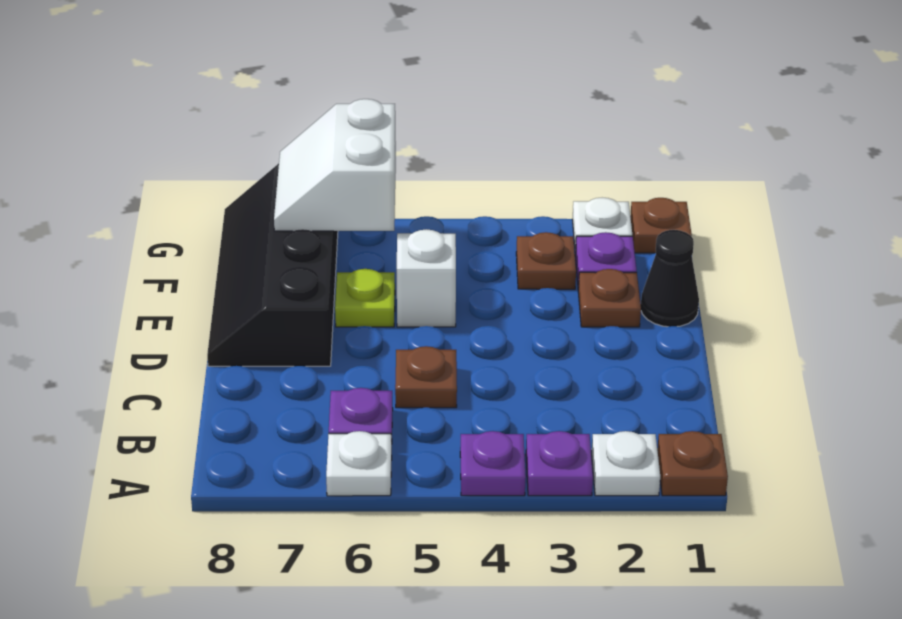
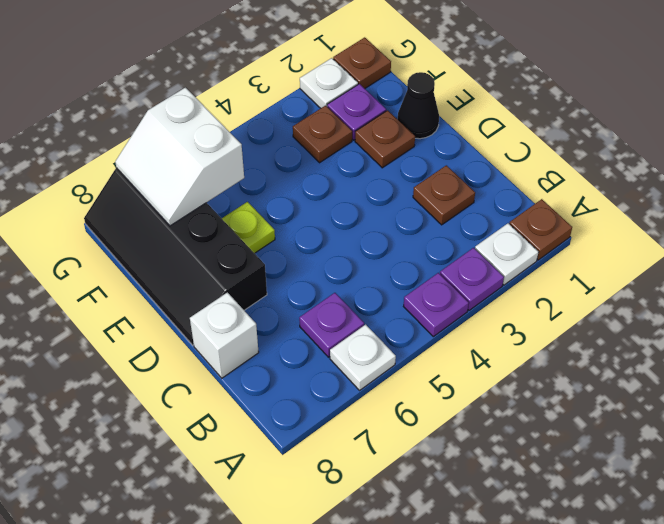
brown 1x1 plate [395,346,457,408] -> brown 1x1 plate moved to [413,165,475,225]
white 1x1 brick [397,229,456,327] -> white 1x1 brick moved to [190,292,259,378]

